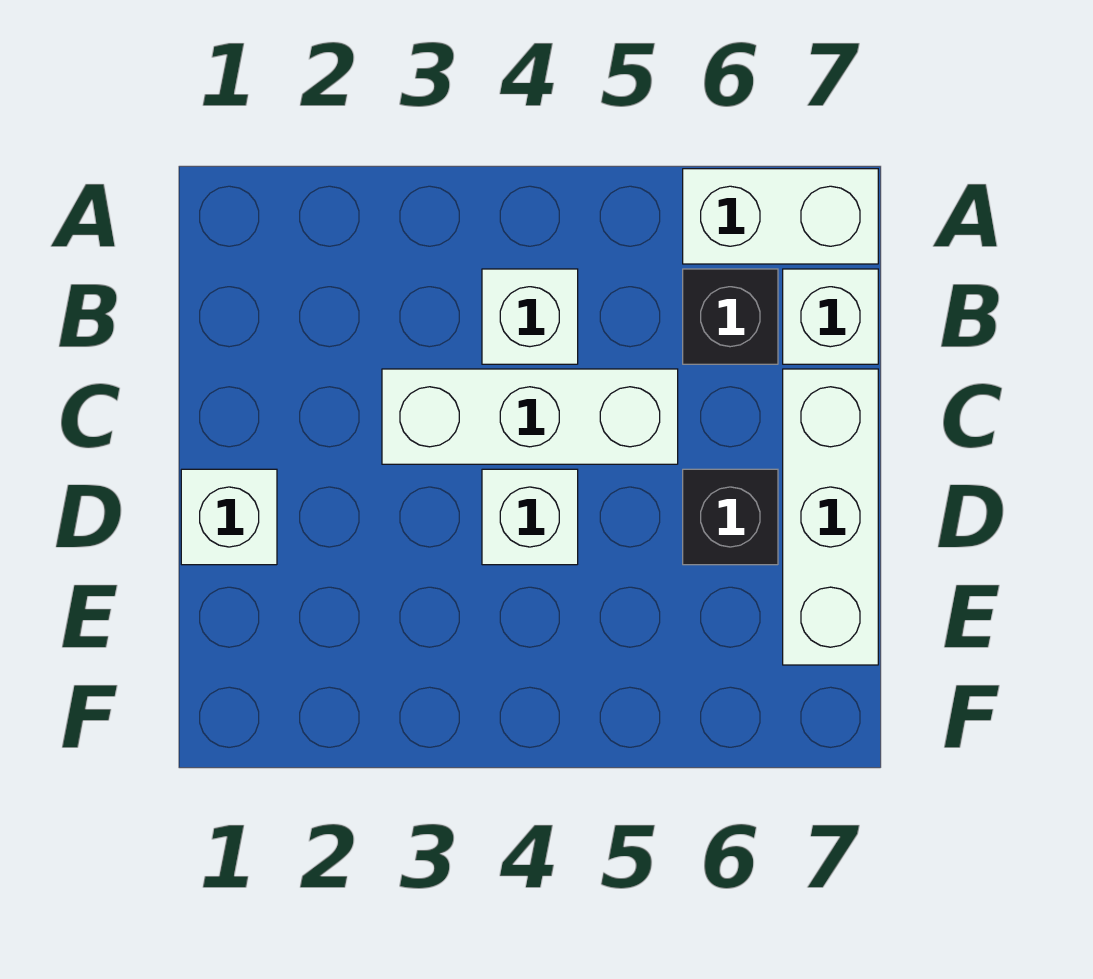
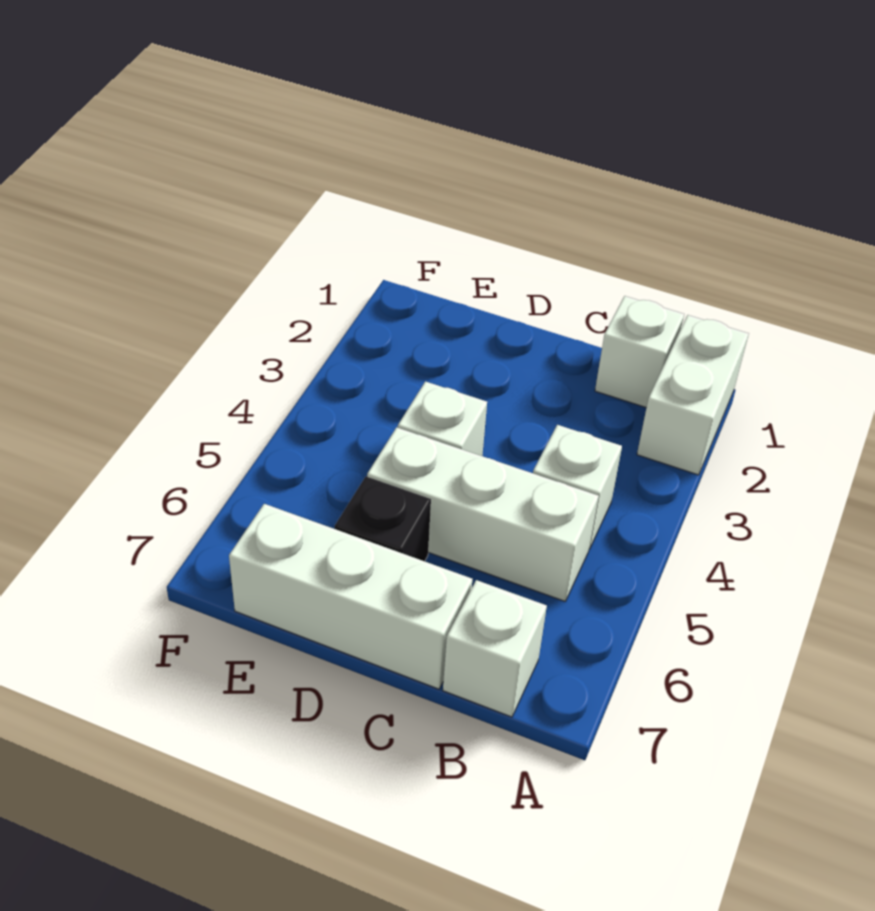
white 1x2 brick [683,169,878,264] -> white 1x2 brick moved to [637,315,749,475]
black 1x1 brick [683,269,778,364] -> none
white 1x3 brick [382,369,678,464] -> white 1x3 brick turned to [367,427,599,601]
white 1x1 brick [181,469,277,565] -> white 1x1 brick moved to [595,296,684,408]

